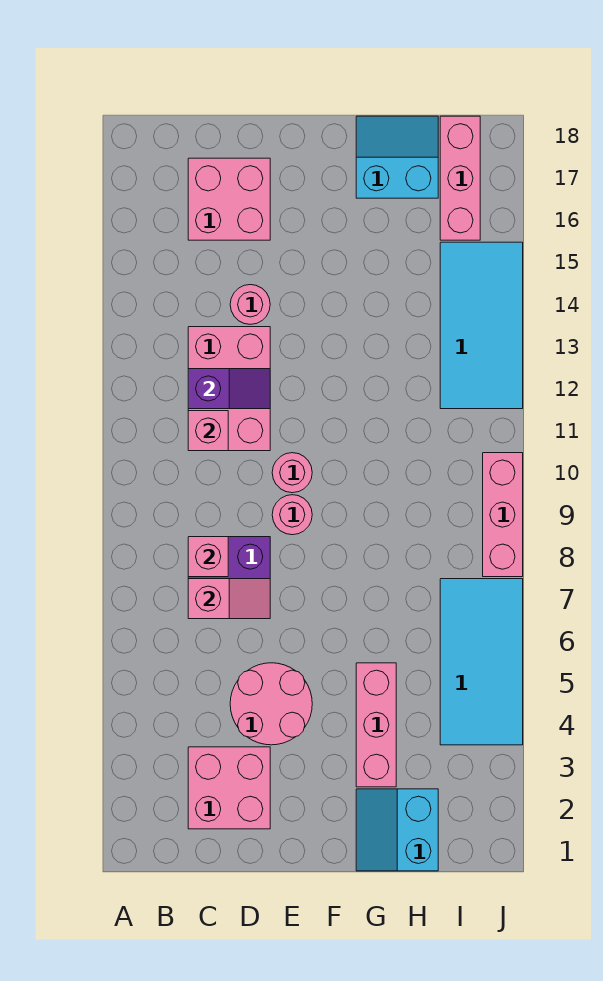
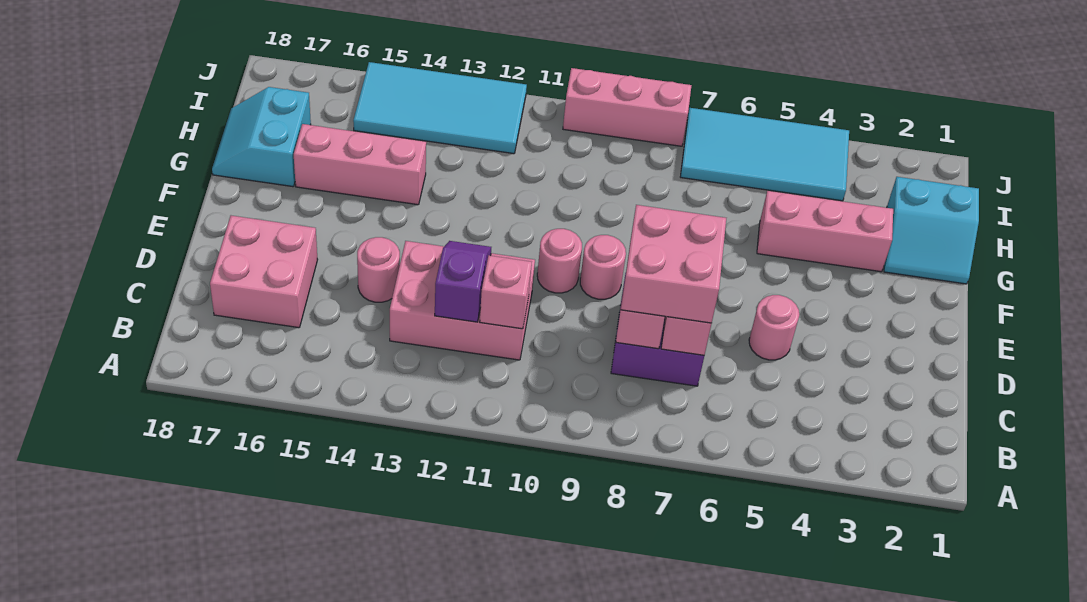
pink 2x2 brick [188,747,270,829] -> pink 2x2 brick moved to [621,205,726,323]
pink 2x2 round brick [230,663,312,745] -> pink 1x1 round brick [749,295,799,360]
pink 1x3 brick [440,116,480,240] -> pink 1x3 brick moved to [294,124,426,205]

